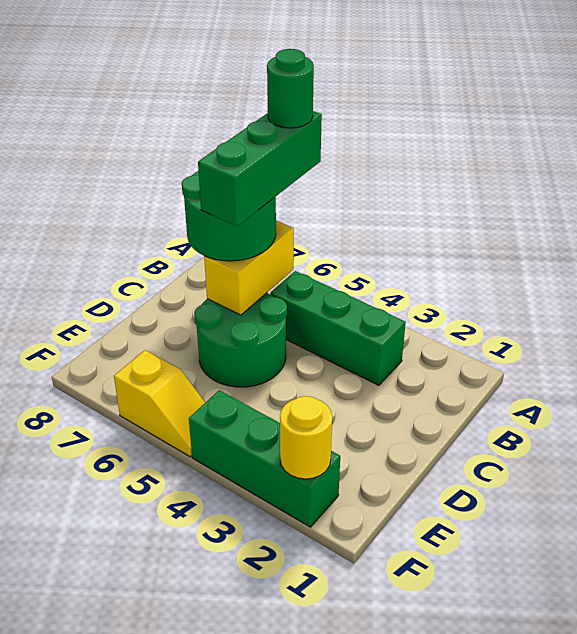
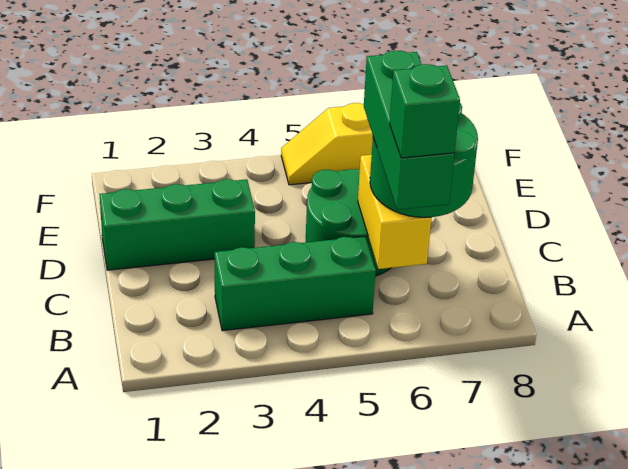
green 1x1 round brick [267,49,314,128] -> green 1x1 brick [390,64,460,158]
green 1x3 brick [189,390,340,527] -> green 1x3 brick moved to [100,179,255,270]
yellow 1x1 round brick [280,396,332,479] -> none

